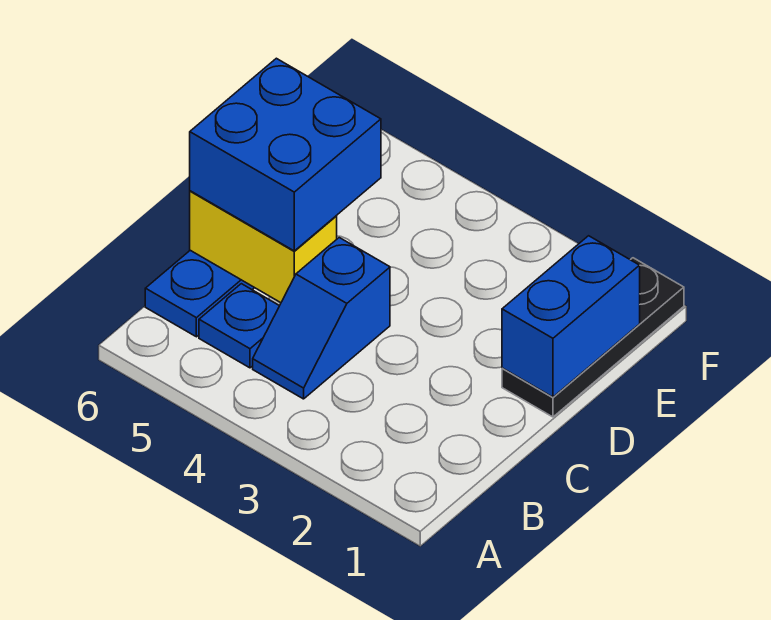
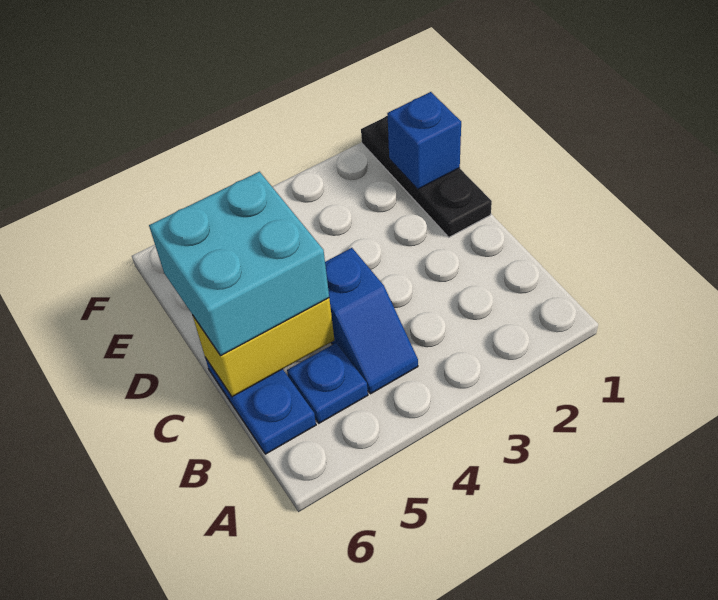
blue 2x2 brick [190,58,381,251] -> cyan 2x2 brick [149,172,329,356]
blue 1x2 brick [502,236,640,397] -> blue 1x1 brick [387,92,461,189]

